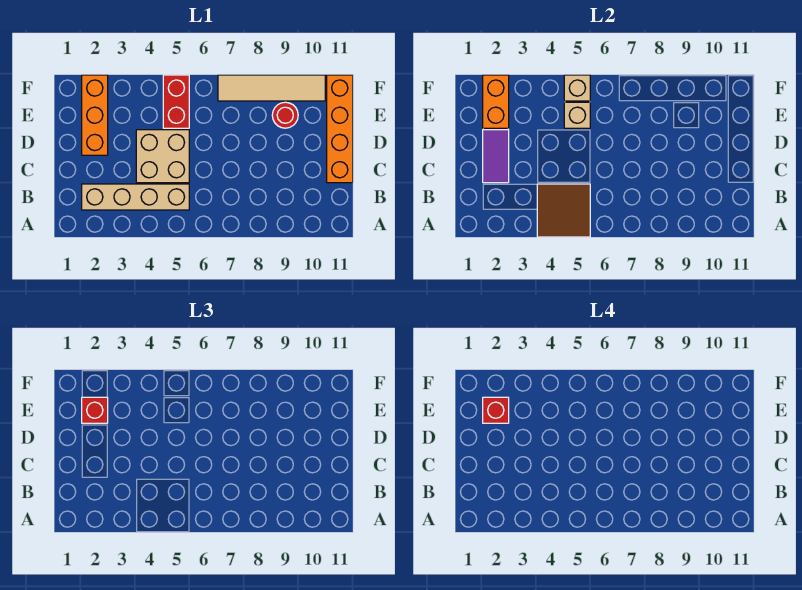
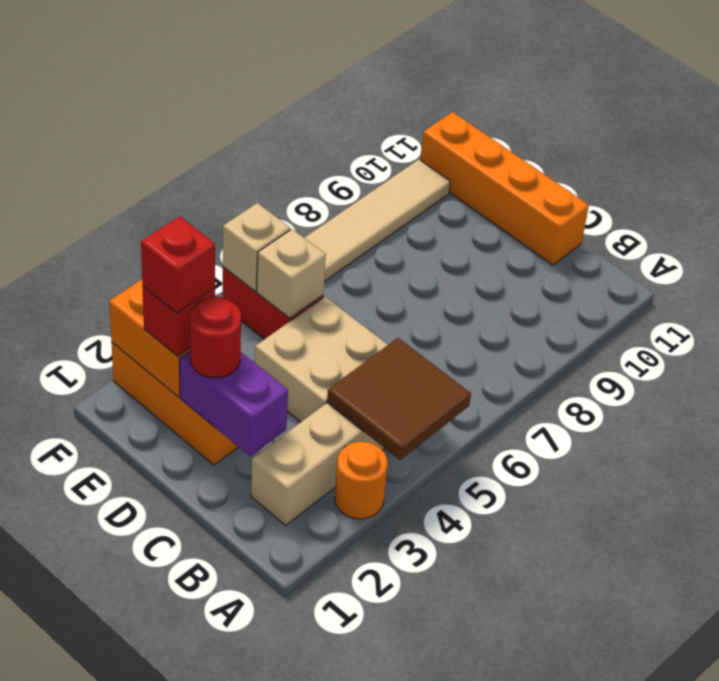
none -> orange 1x1 round brick [335,442,388,519]
purple 1x2 tile [483,130,509,183] -> purple 1x2 brick [180,351,288,456]
red 1x1 round brick [272,102,298,128] -> red 1x1 round brick moved to [190,297,241,378]

